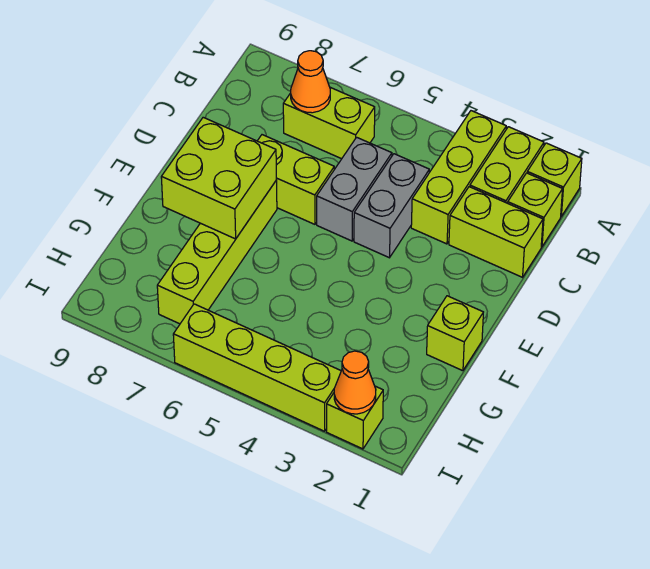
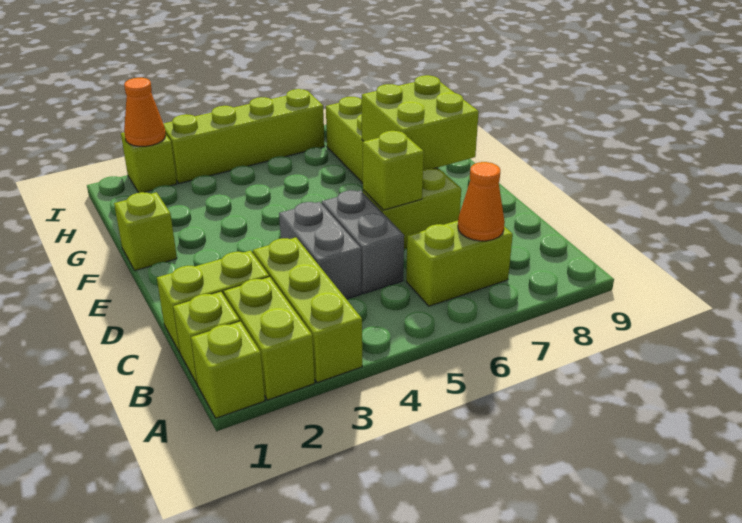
none -> lime 1x1 brick [363,131,424,210]

